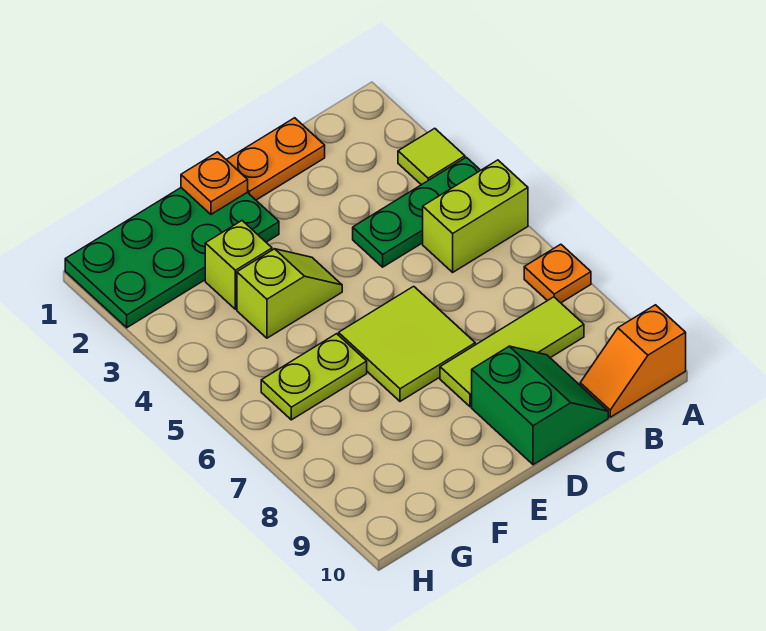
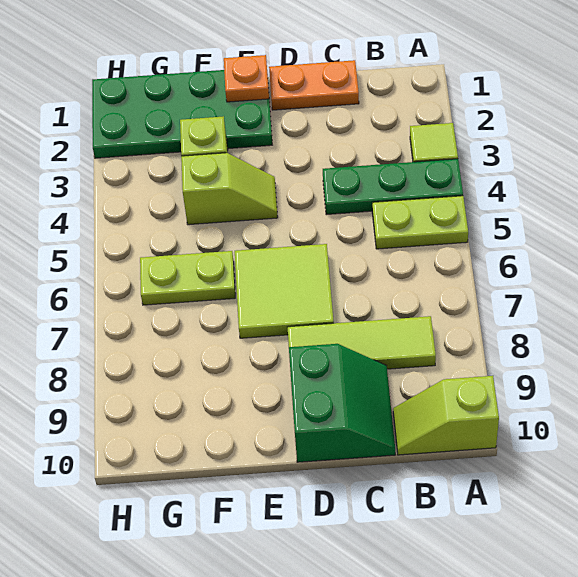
lime 1x2 brick [423,160,528,272] -> lime 1x2 plate [372,196,468,249]
orange 1x1 plate [524,244,591,303] -> none
orange 1x2 slope [580,305,686,417] -> lime 1x2 slope [393,376,499,455]

